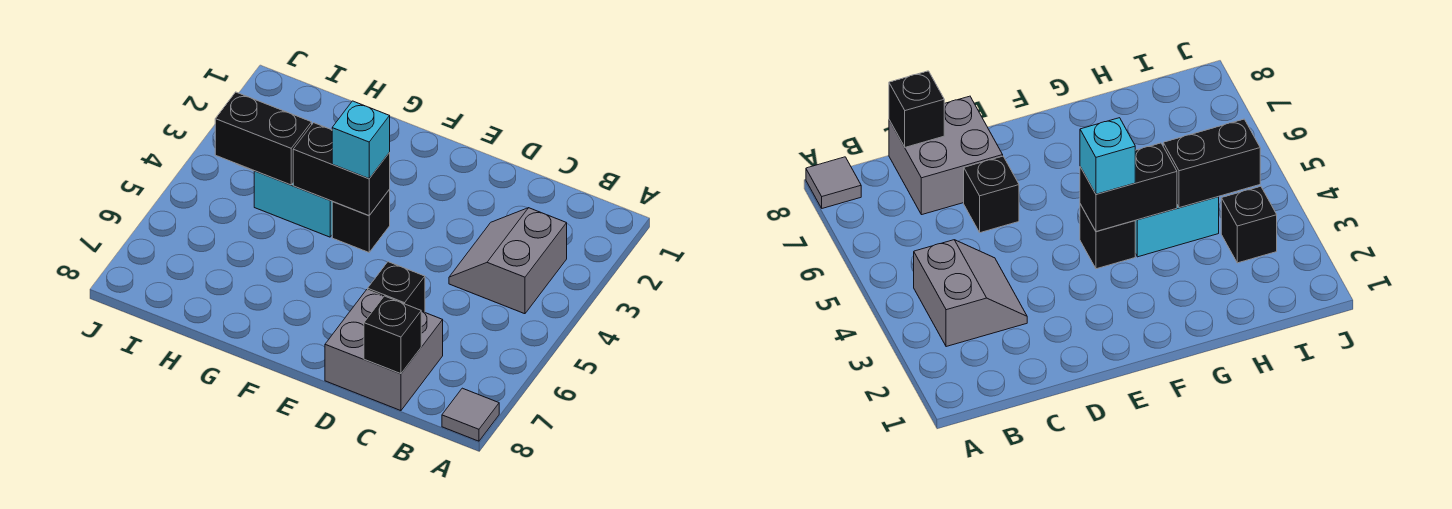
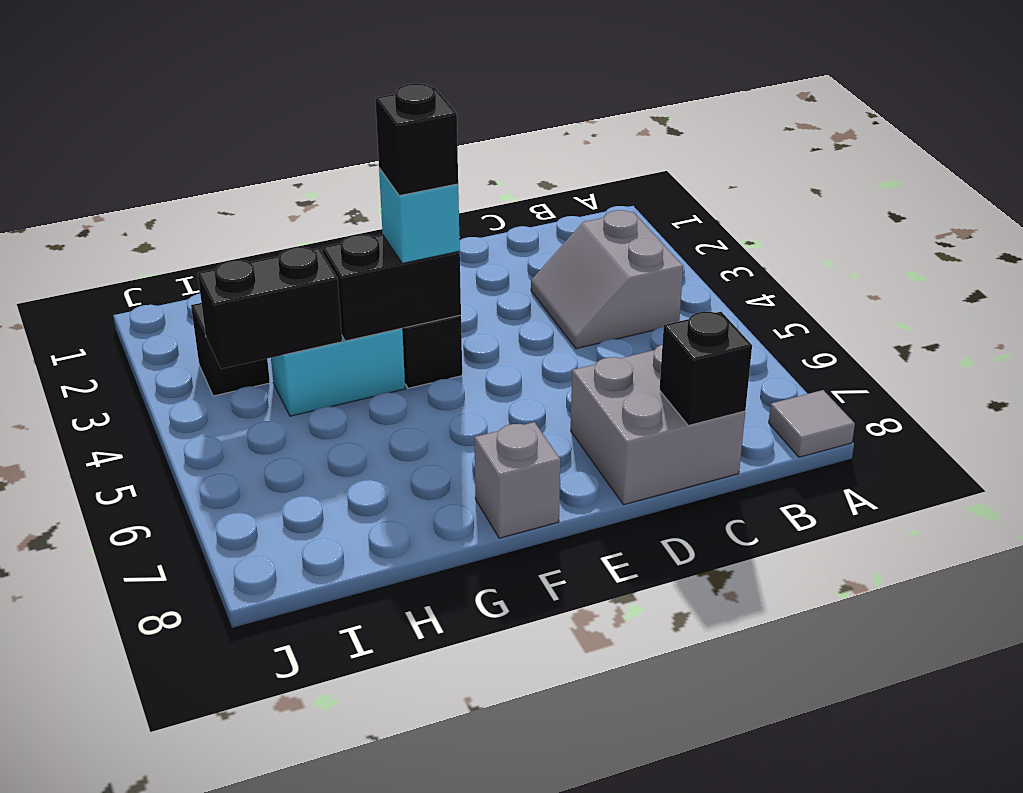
black 1x1 brick [368,262,425,312] -> black 1x1 brick moved to [375,84,458,196]
none -> grey 1x1 brick [474,422,560,538]

